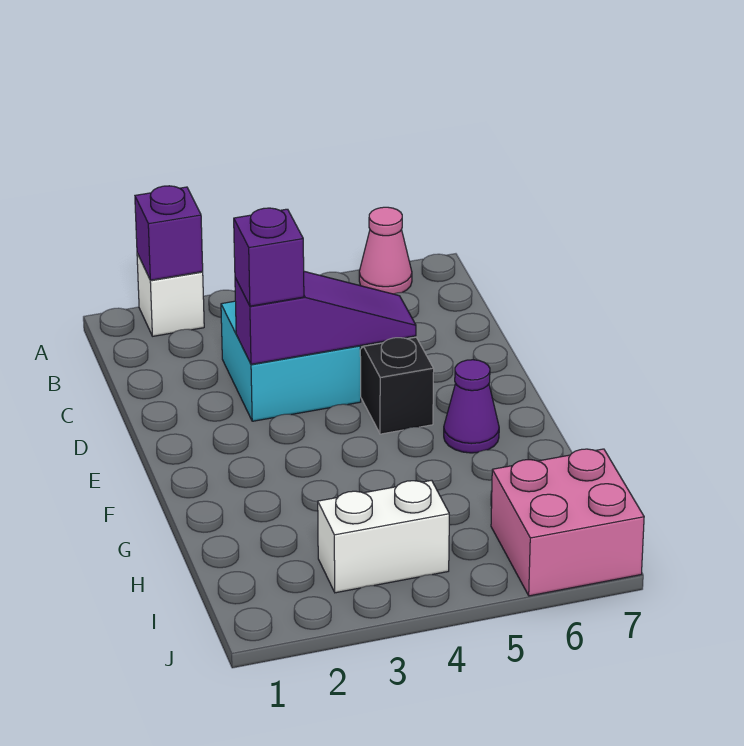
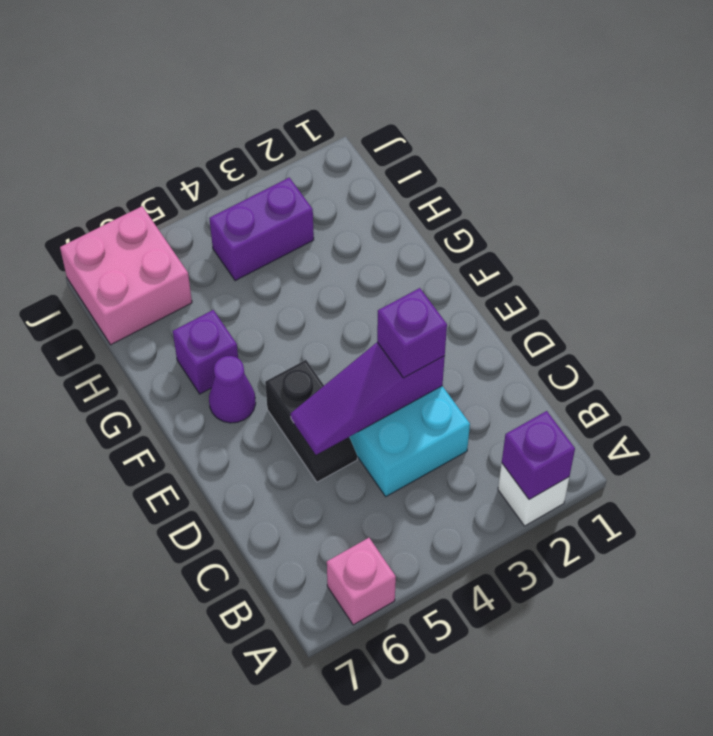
pink 1x1 cone [359,207,412,294] -> pink 1x1 brick [327,538,396,625]
none -> purple 1x1 brick [173,310,238,394]
white 1x2 brick [318,480,449,593] -> purple 1x2 brick [209,178,314,281]

